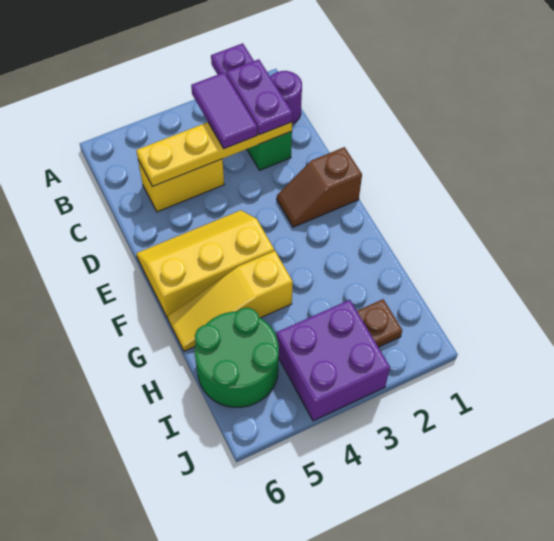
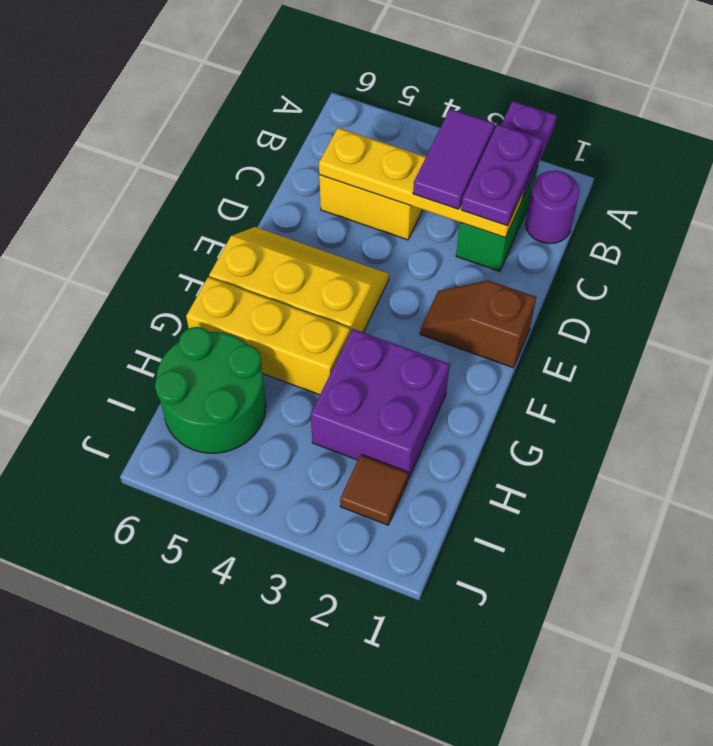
yellow 1x3 slope [168,251,293,351] -> yellow 1x3 brick [186,277,350,395]
brown 1x1 plate [357,299,402,347] -> brown 1x1 tile [340,455,408,525]
purple 2x2 brick [277,300,390,421] -> purple 2x2 brick moved to [311,329,450,479]

